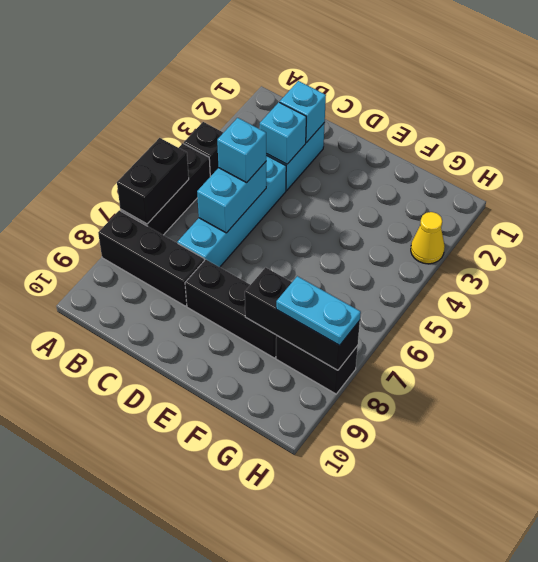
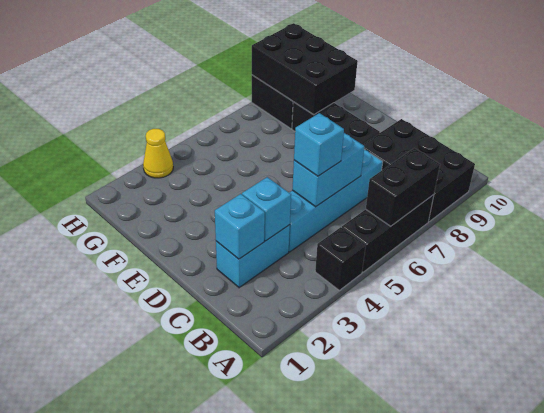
black 1x3 brick [98,210,204,306] -> black 2x3 brick [362,119,475,221]
black 1x3 brick [245,267,360,370] -> black 2x3 brick [252,23,358,115]
cyan 1x2 plate [276,276,361,345] -> none

